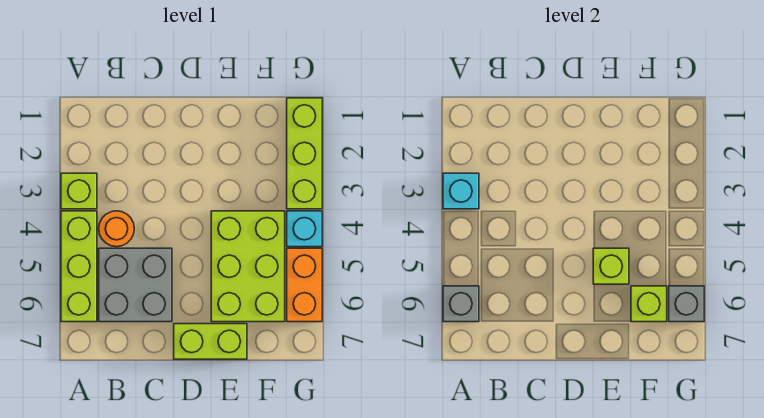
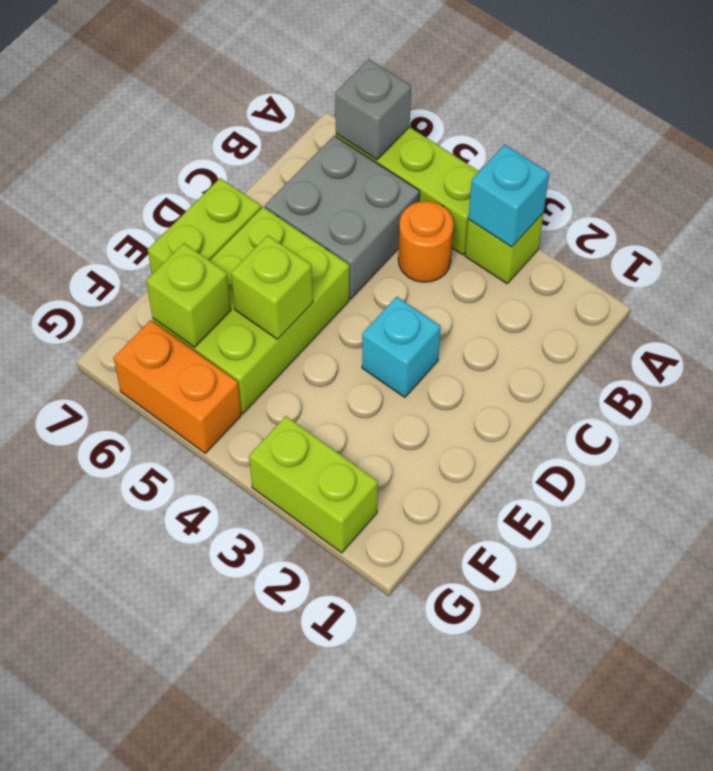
lime 2x3 brick [211,211,285,322] -> lime 2x3 brick turned to [153,207,349,413]
lime 1x3 brick [287,98,322,209] -> lime 1x2 brick [249,416,378,553]
cyan 1x1 brick [287,211,322,247] -> cyan 1x1 brick moved to [362,297,441,397]
grey 1x1 brick [669,286,704,322] -> none

